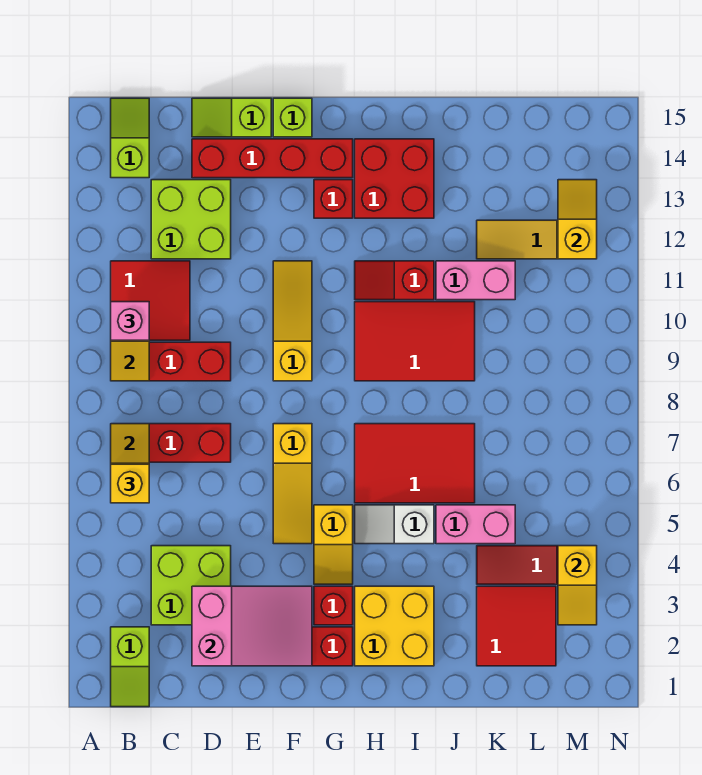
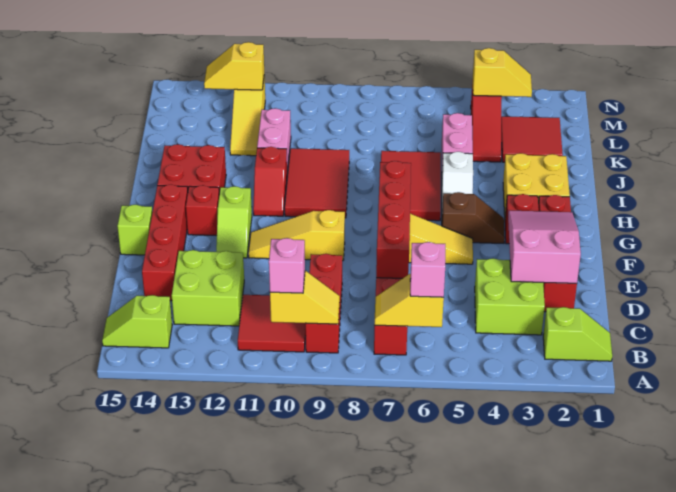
yellow 1x1 brick [111,464,149,503] -> pink 1x1 brick [410,242,445,297]
none -> red 1x4 brick [376,161,411,278]
lime 1x2 slope [192,98,271,137] -> lime 1x2 slope moved to [216,186,252,258]
yellow 1x2 slope [314,505,353,584] -> brown 1x2 slope [442,192,505,243]

